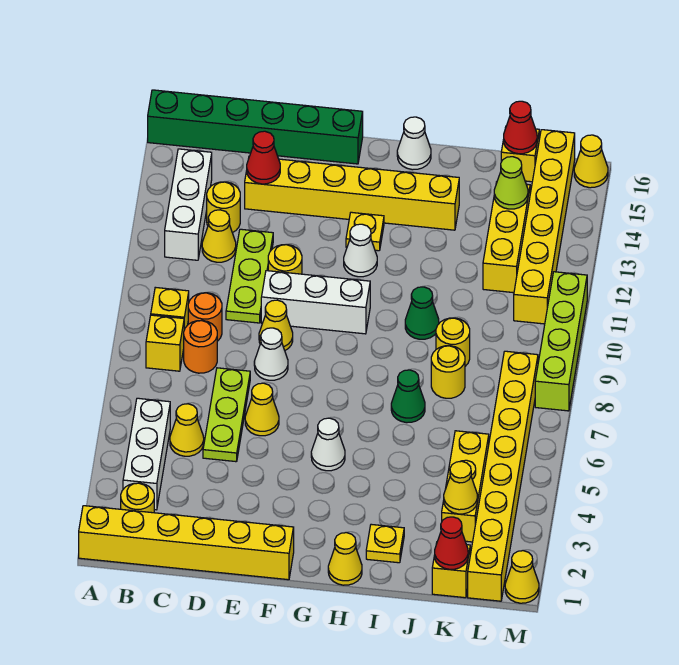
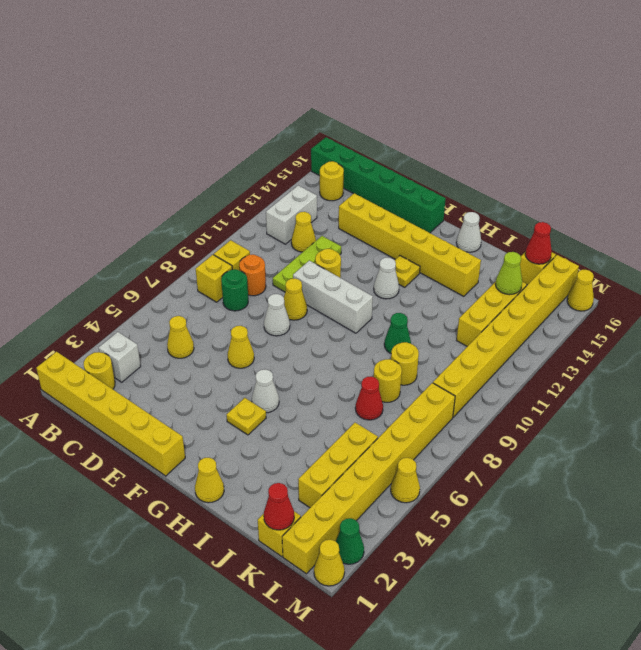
white 1x3 brick [123,398,170,510] -> white 1x1 brick [99,332,141,382]
white 1x3 brick [165,149,212,260] -> white 1x2 brick [266,185,317,244]
orange 1x1 round brick [184,320,217,373] -> green 1x1 round brick [221,269,248,311]
yellow 1x1 round brick [207,182,240,233] -> yellow 1x1 round brick moved to [319,161,344,201]
lime 1x3 plate [203,368,250,462] -> none
red 1x1 cone [247,131,280,184] -> red 1x1 cone moved to [355,376,383,420]
yellow 1x1 plate [366,524,404,563] -> yellow 1x1 plate moved to [227,398,266,435]
green 1x1 cone [391,370,425,423] -> green 1x1 cone moved to [336,518,364,564]
yellow 1x1 cone [444,461,477,514] -> yellow 1x1 cone moved to [391,458,420,503]
yellow 1x6 brick [514,130,575,324] -> yellow 1x8 brick [433,255,579,417]
lime 1x4 brick [535,272,587,411] -> none

